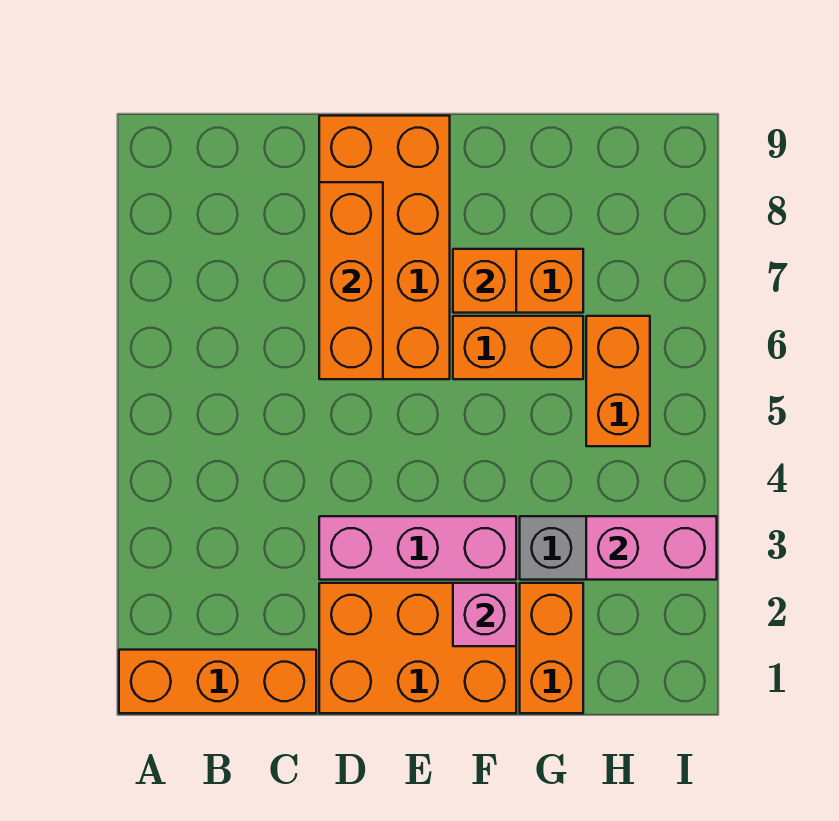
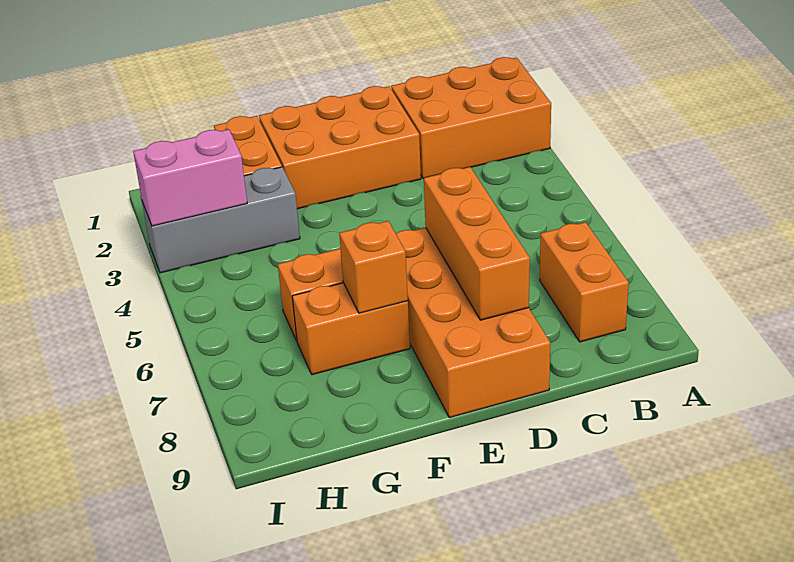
orange 1x3 brick [119,650,316,713] -> orange 2x3 brick [391,57,551,179]
pink 1x3 brick [319,516,516,580] -> none
pink 1x1 brick [453,583,516,646] -> none
orange 1x2 brick [586,316,650,446] -> orange 1x2 brick moved to [540,222,629,342]

